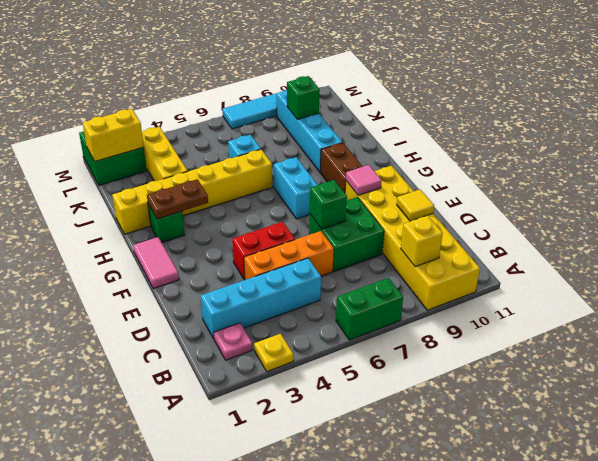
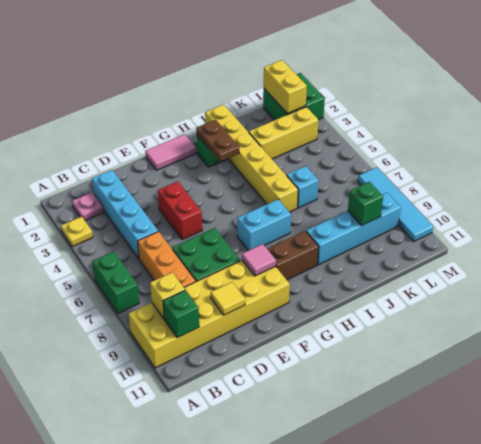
orange 1x3 brick [244,231,334,280] -> orange 1x3 brick moved to [138,231,196,287]
green 1x1 brick [310,180,347,229] -> green 1x1 brick moved to [163,290,199,338]

